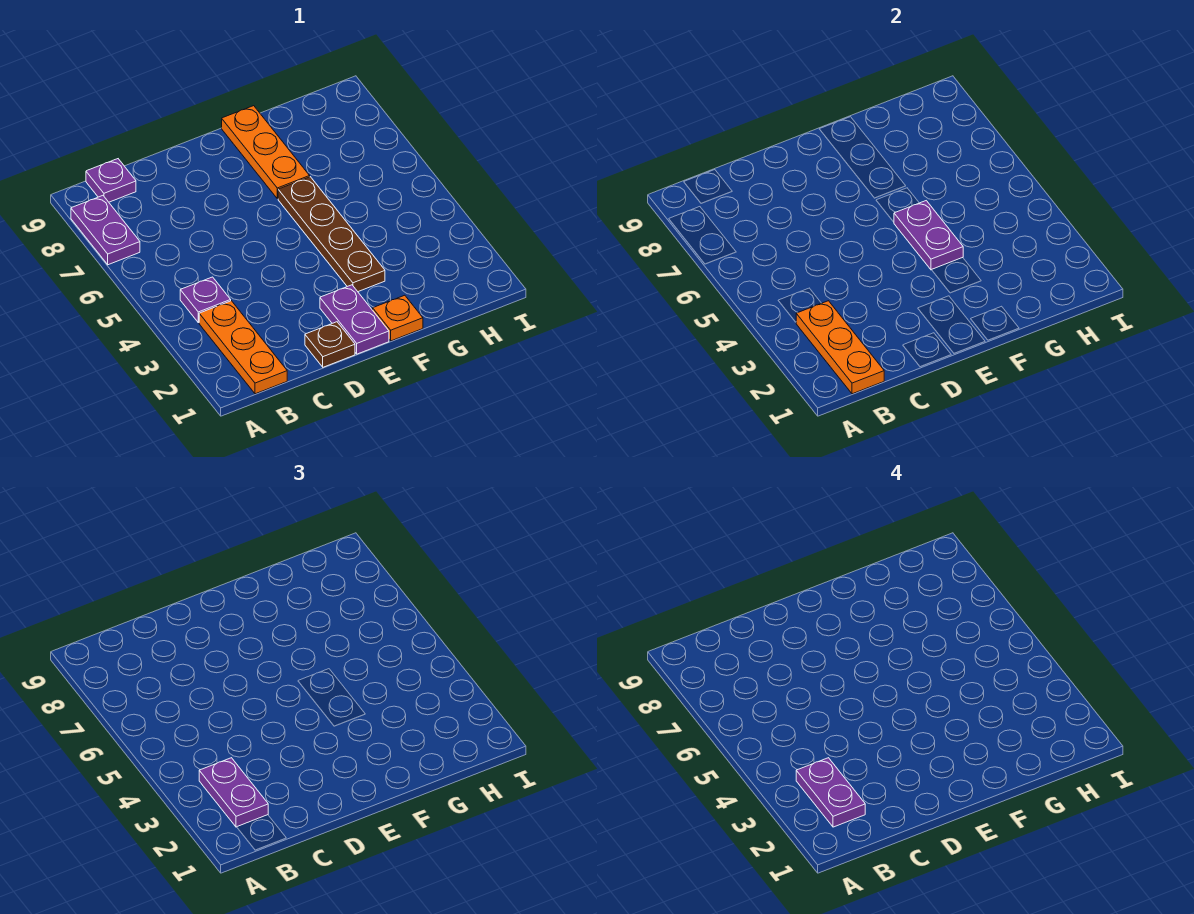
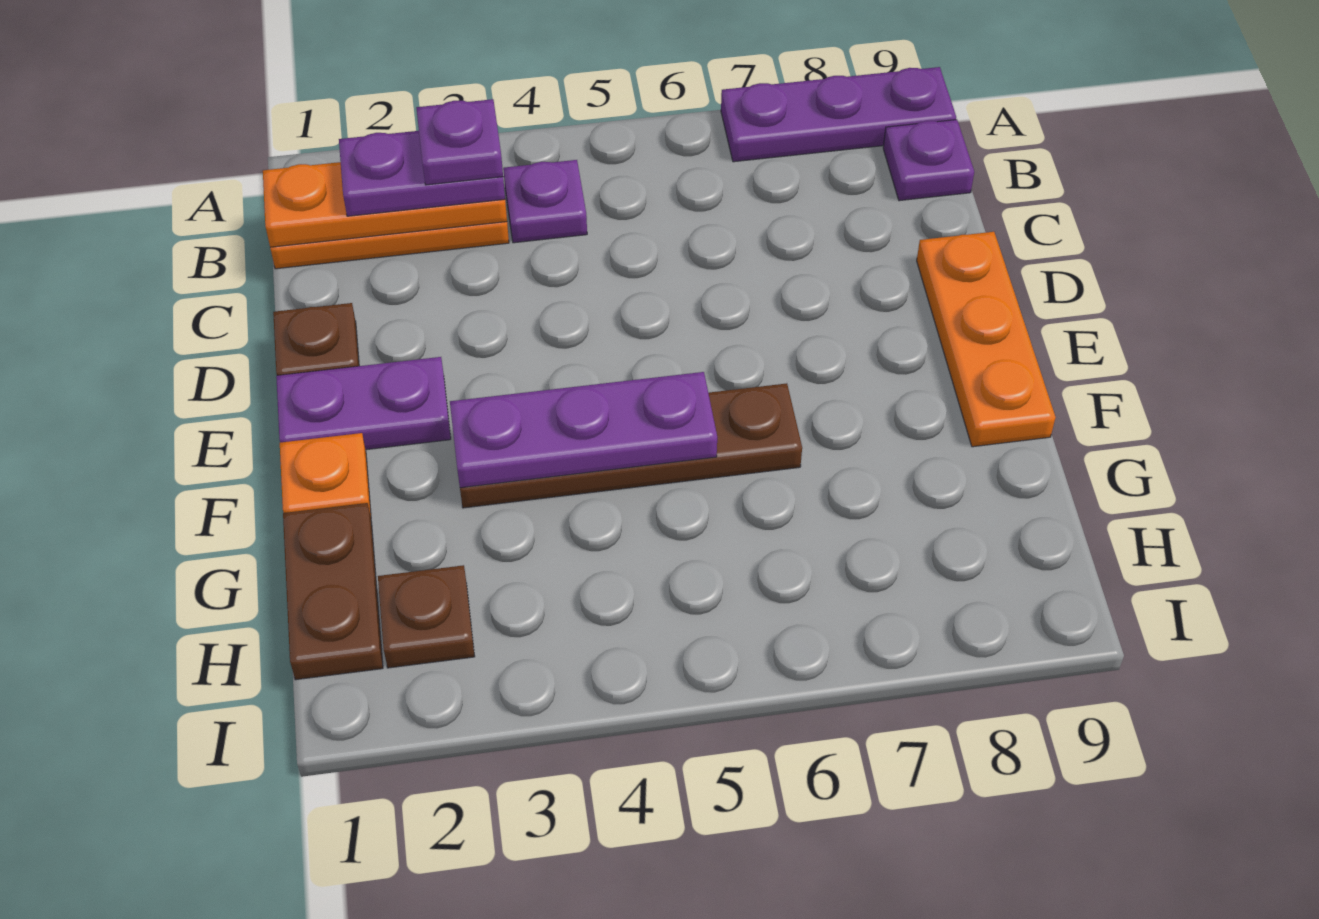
purple 1x2 plate [71,196,140,265] -> purple 1x3 plate [721,67,956,162]
purple 1x2 plate [796,758,865,827] -> purple 1x1 plate [416,99,503,185]
purple 1x2 plate [894,201,963,270] -> purple 1x3 plate [450,372,717,488]
orange 1x3 plate [222,106,310,199] -> orange 1x3 plate turned to [917,232,1056,447]
none -> brown 1x2 plate [283,503,383,680]
none -> brown 1x1 plate [378,565,475,668]

